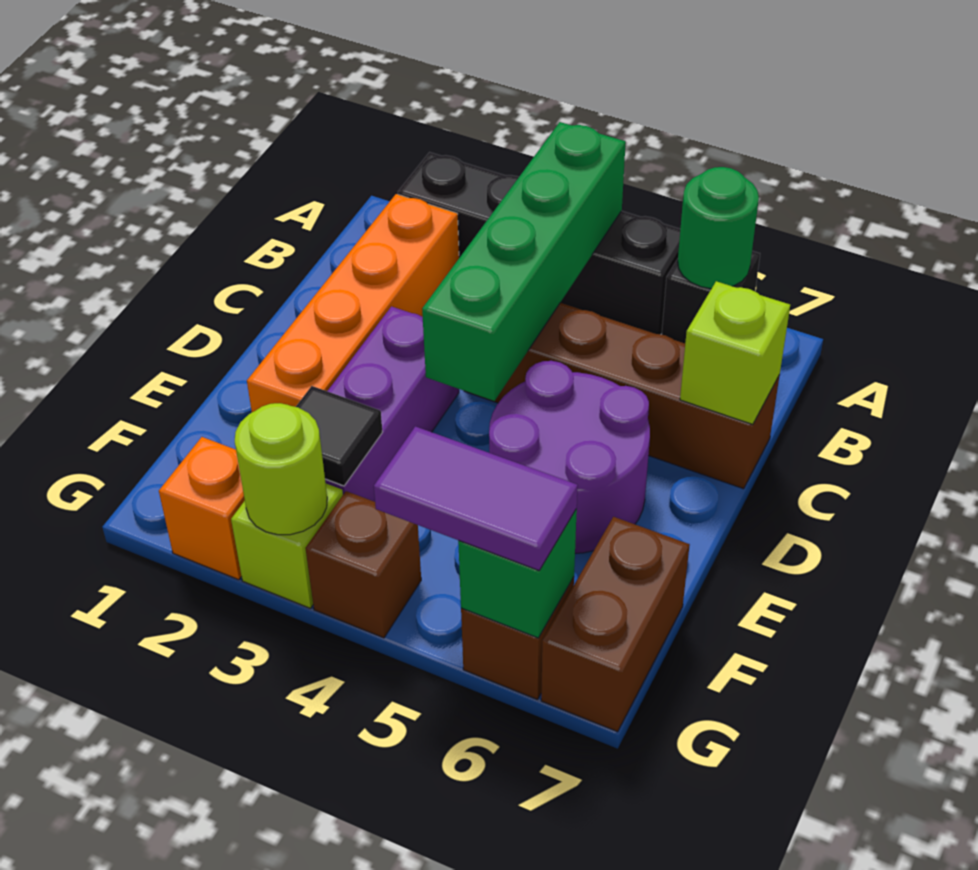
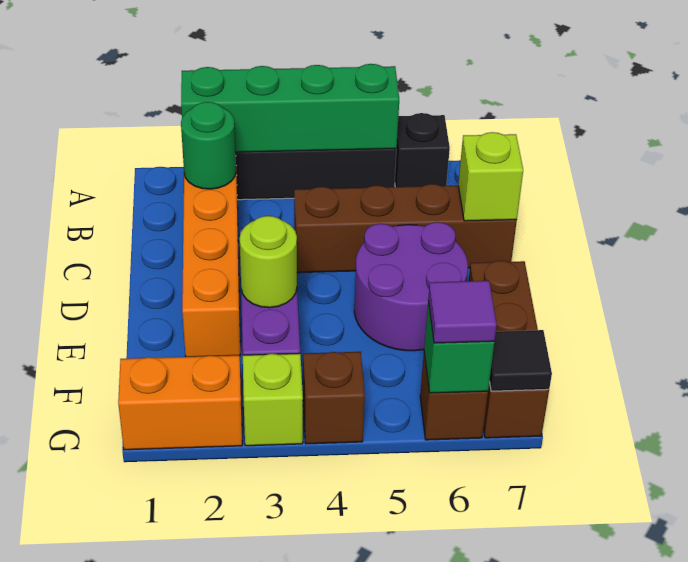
green 1x4 brick [422,122,626,401] -> green 1x4 brick turned to [181,64,399,152]
green 1x1 round brick [678,167,759,289] -> green 1x1 round brick moved to [181,102,236,189]
black 1x1 tile [296,386,382,486] -> black 1x1 tile moved to [489,330,552,391]
brown 1x2 brick [541,517,690,732] -> brown 1x3 brick [469,261,549,438]
orange 1x1 brick [159,437,245,580] -> orange 1x2 brick [118,355,242,450]
lime 1x1 round brick [235,403,327,535] -> lime 1x1 round brick moved to [240,216,297,308]
purple 1x2 tile [374,426,578,571] -> purple 1x1 tile [428,281,497,343]

